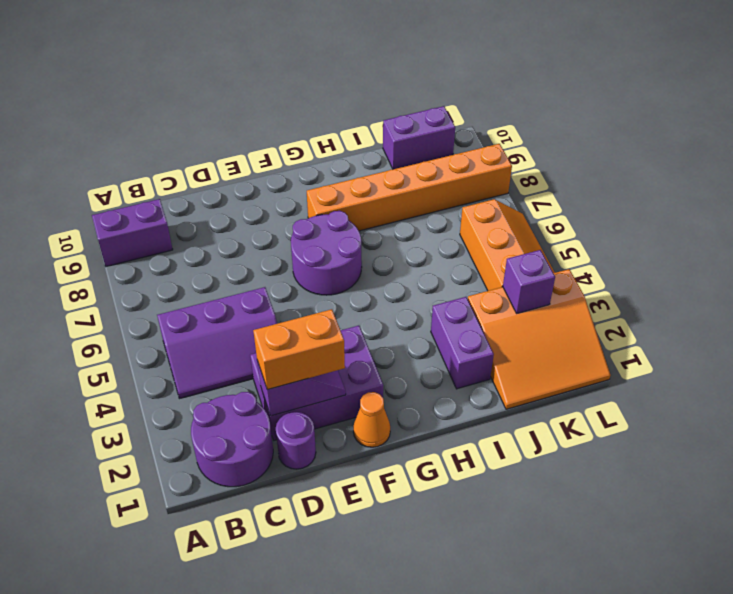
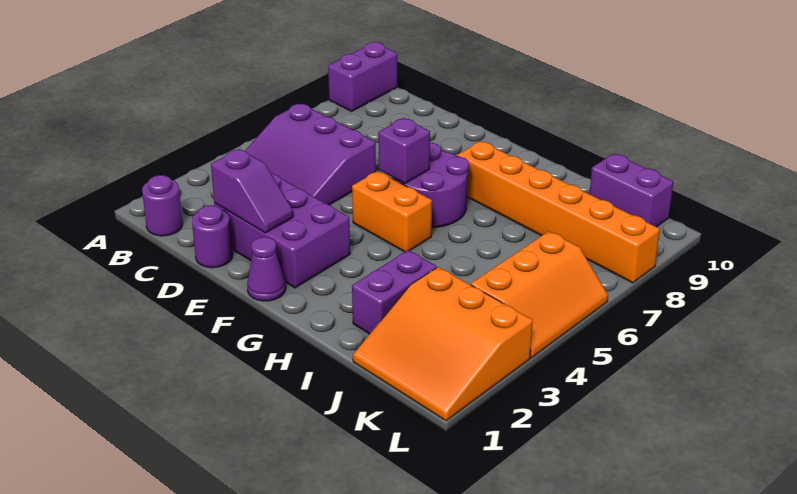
purple 1x2 brick [92,199,173,266] -> purple 1x2 brick turned to [328,42,397,111]
purple 2x2 round brick [191,392,273,487] -> purple 1x1 round brick [142,175,183,236]
purple 2x3 slope [157,287,277,399] -> purple 3x3 slope [245,104,376,205]
orange 1x2 brick [253,309,345,390] -> orange 1x2 brick moved to [352,171,432,252]
orange 1x1 cone [353,392,390,447] -> purple 1x1 cone [247,237,286,301]
purple 1x1 brick [503,250,555,313] -> purple 1x1 brick moved to [378,118,430,184]

